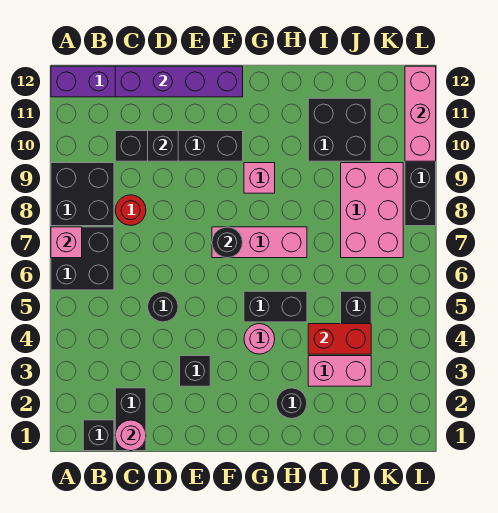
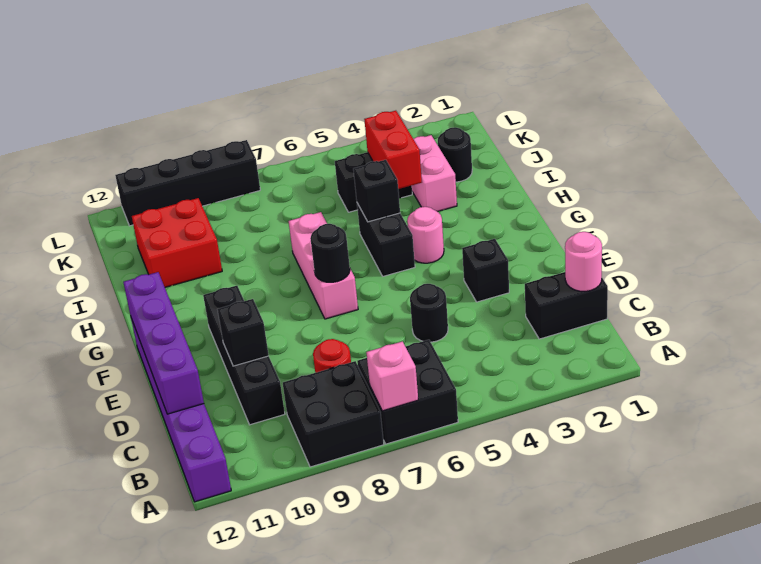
black 1x1 brick [83,420,114,451] -> black 1x1 brick moved to [353,160,400,222]
pink 1x1 brick [244,163,275,193] -> none
black 1x1 round brick [276,388,307,419] -> black 1x1 round brick moved to [438,127,472,182]
black 2x2 brick [308,98,371,161] -> red 2x2 brick [132,198,222,287]
pink 2x3 brick [341,163,403,258] -> none
pink 1x3 brick [405,66,436,161] -> none

